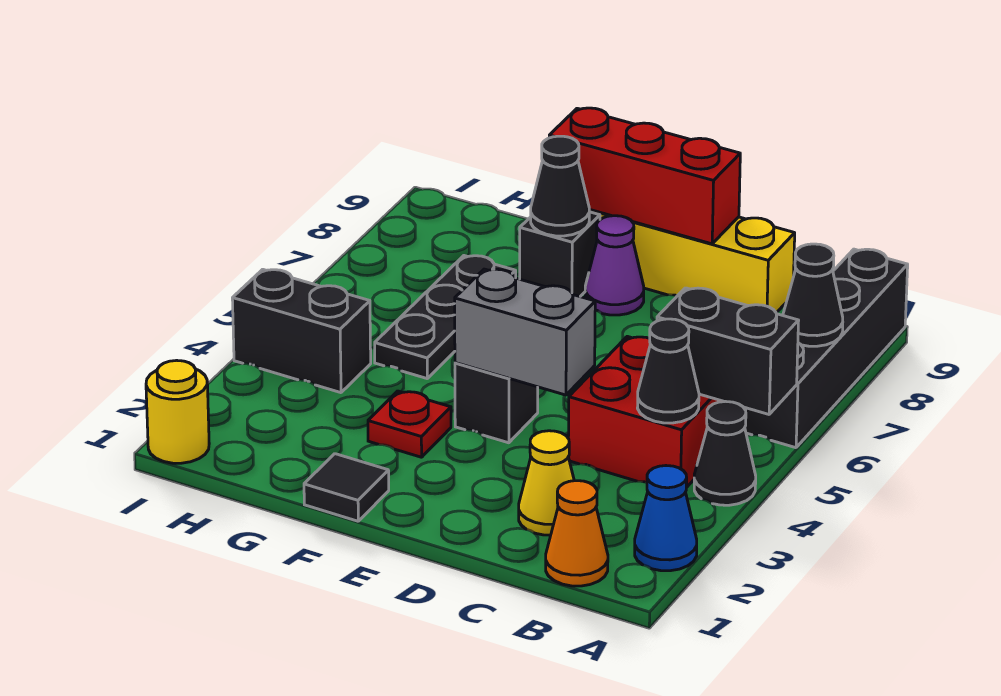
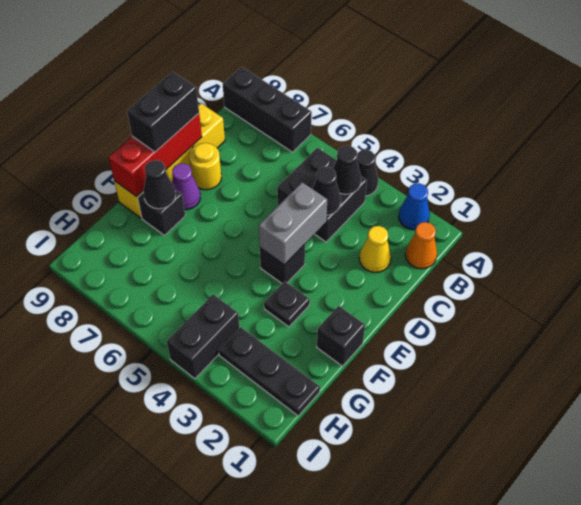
black 1x2 brick [657,288,799,414] -> black 1x2 brick moved to [127,71,199,152]
black 1x4 brick [744,249,908,448] -> black 1x3 brick [223,67,312,152]
black 1x1 cone [783,244,843,346] -> black 1x1 cone moved to [312,167,341,215]
red 2x2 brick [568,336,724,488] -> black 2x2 brick [277,148,367,242]
black 1x1 tile [304,454,389,521] -> black 1x1 brick [317,306,365,366]
red 1x1 plate [368,391,451,457] -> black 1x1 plate [264,281,310,327]
black 1x3 plate [375,256,516,378] -> black 1x3 plate moved to [219,327,320,416]
yellow 1x1 round brick [146,360,209,463] -> yellow 1x1 round brick moved to [189,143,221,190]

